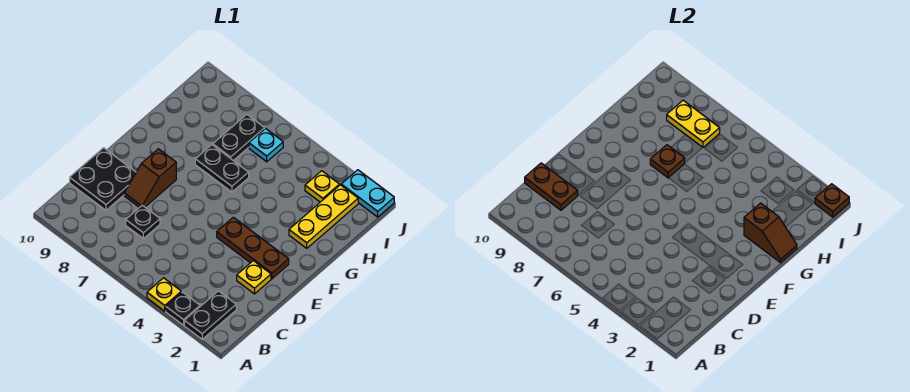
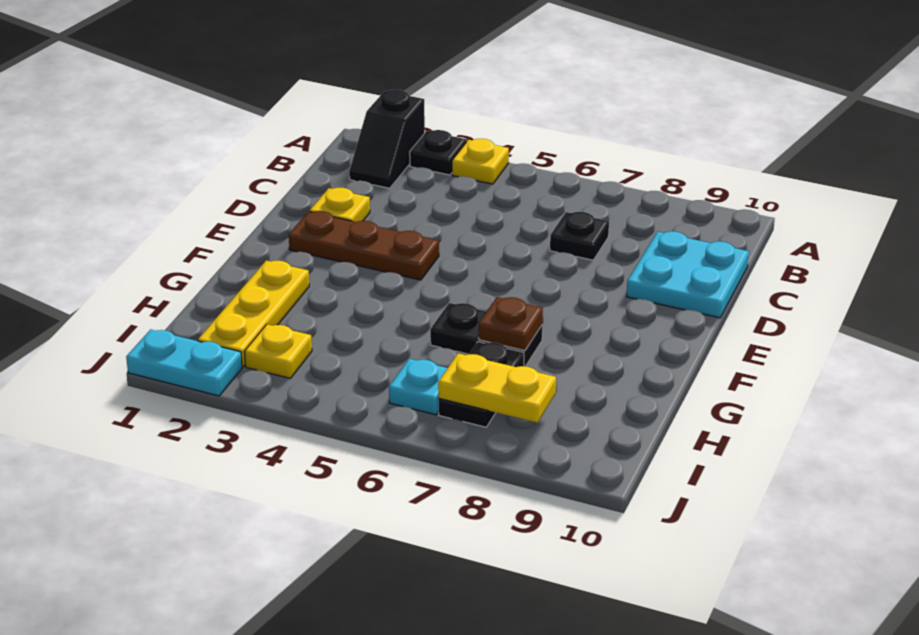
black 1x2 plate [184,291,236,339] -> black 1x2 slope [349,90,425,188]
black 2x2 plate [70,148,136,210] -> cyan 2x2 plate [626,231,749,318]
brown 1x2 plate [525,163,578,210] -> none
brown 1x2 slope [124,149,176,208] -> none
brown 1x2 slope [744,203,797,263] -> none
brown 1x1 plate [815,184,849,217] -> none

